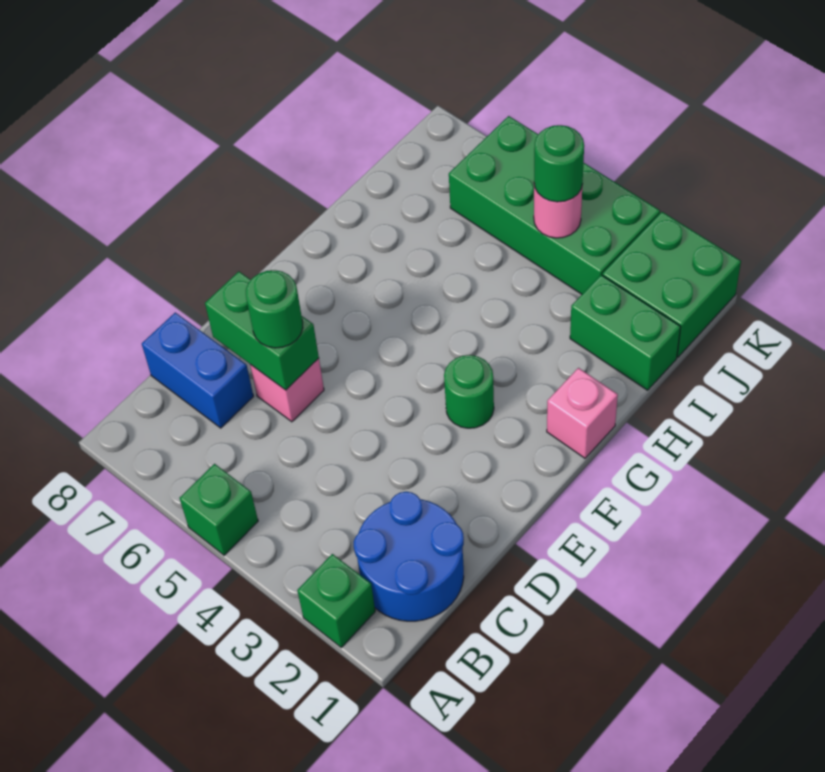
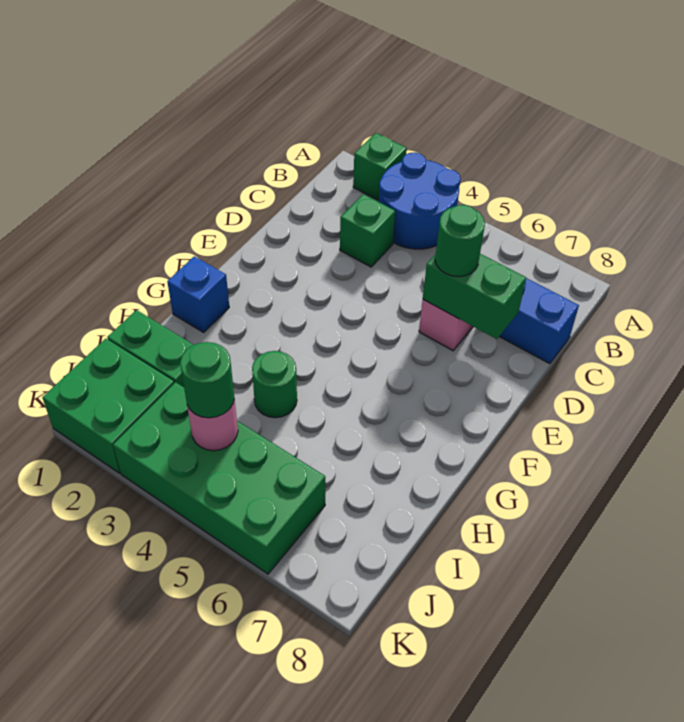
green 1x1 brick [180,464,258,555] -> green 1x1 brick moved to [340,194,395,267]
blue 2x2 round brick [354,492,464,621] -> blue 2x2 round brick moved to [379,152,461,249]
green 1x1 round brick [444,355,494,428] -> green 1x1 round brick moved to [252,351,297,418]
pink 1x1 brick [547,368,618,458] -> blue 1x1 brick [167,256,229,332]

